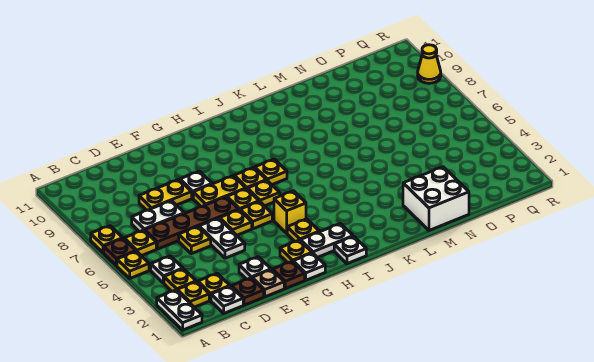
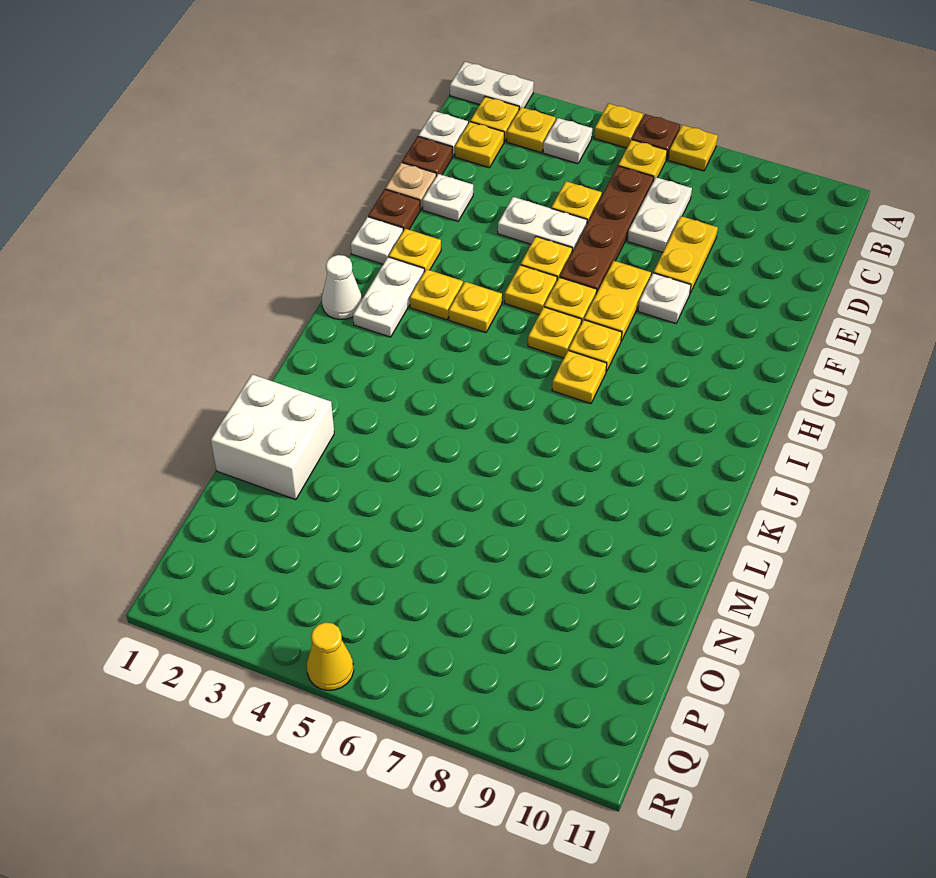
yellow 1x1 brick [274,191,306,233] -> yellow 1x1 plate [449,282,502,333]
white 1x1 plate [334,236,366,264] -> white 1x1 cone [322,255,362,320]
yellow 1x1 cone [418,45,441,83] -> yellow 1x1 cone moved to [307,622,354,690]

